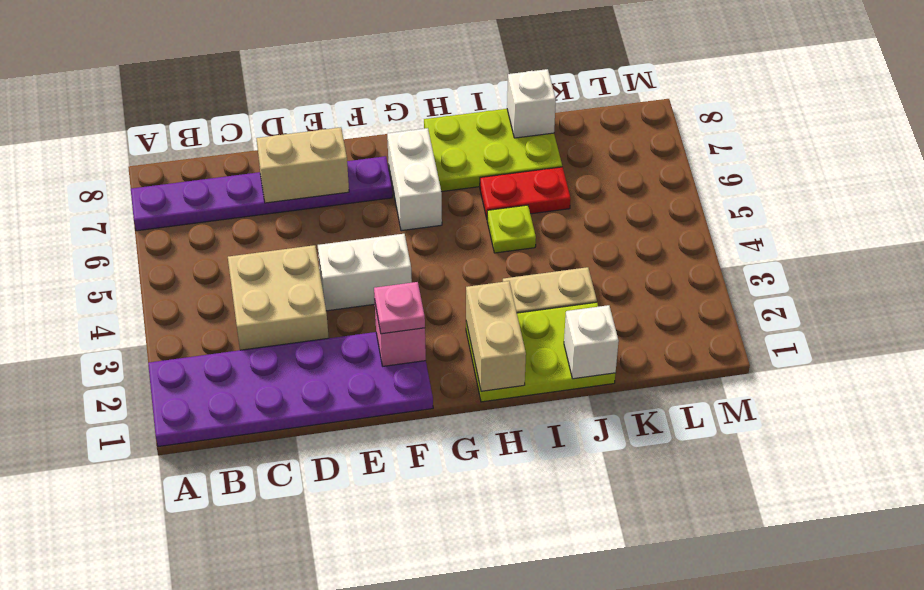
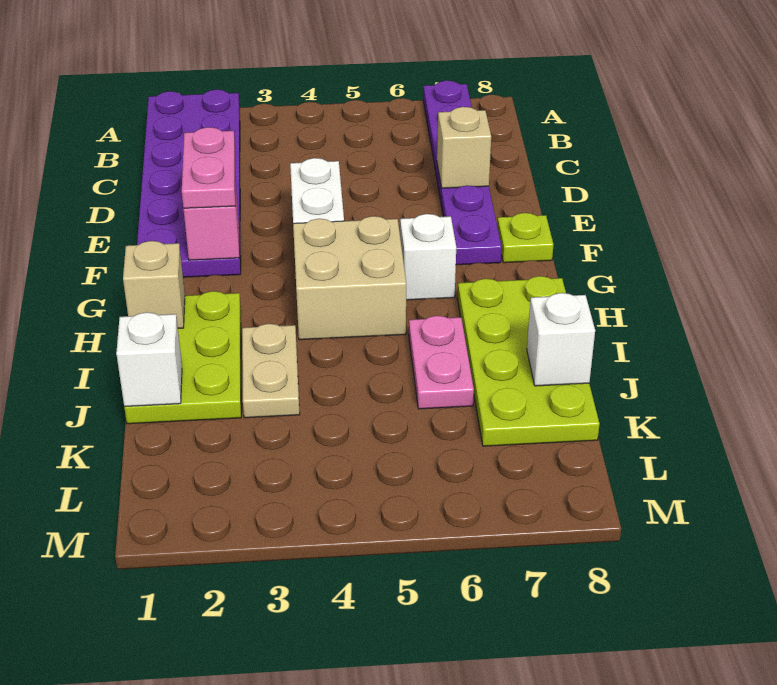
tan 2x2 brick [228,245,329,350] -> tan 2x2 brick moved to [293,216,406,340]
tan 1x2 brick [256,127,349,203] -> tan 1x1 brick [437,107,491,188]
pink 1x1 plate [374,282,425,334] -> pink 1x2 plate [182,127,235,208]
white 1x2 brick [387,128,442,231] -> white 1x1 brick [400,214,456,300]
tan 1x2 brick [466,281,526,391] -> tan 1x1 brick [123,241,185,328]
lime 2x3 plate [424,109,562,192] -> lime 2x4 plate [457,276,600,446]
lime 1x1 plate [487,205,536,253] -> lime 1x1 plate moved to [497,213,554,263]
red 1x2 plate [480,167,571,218] -> pink 1x2 plate [409,316,474,409]

